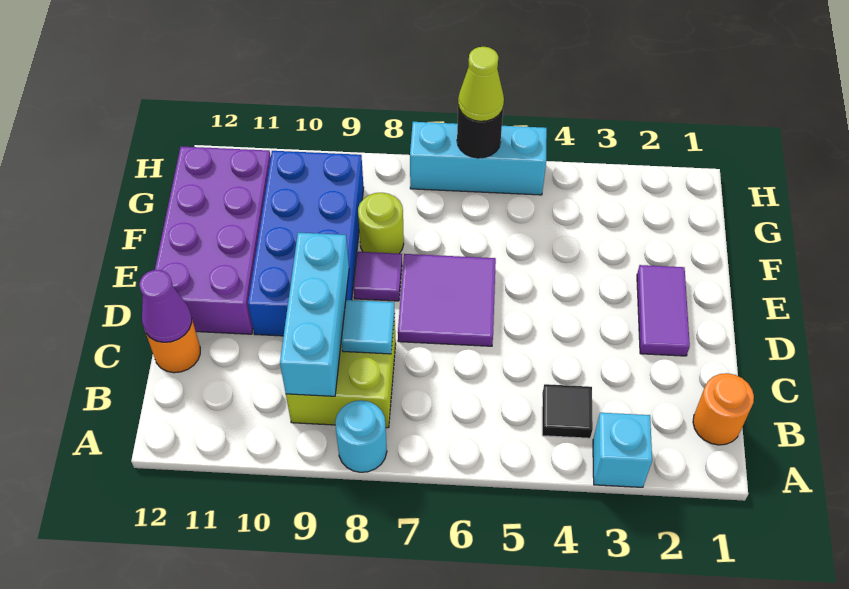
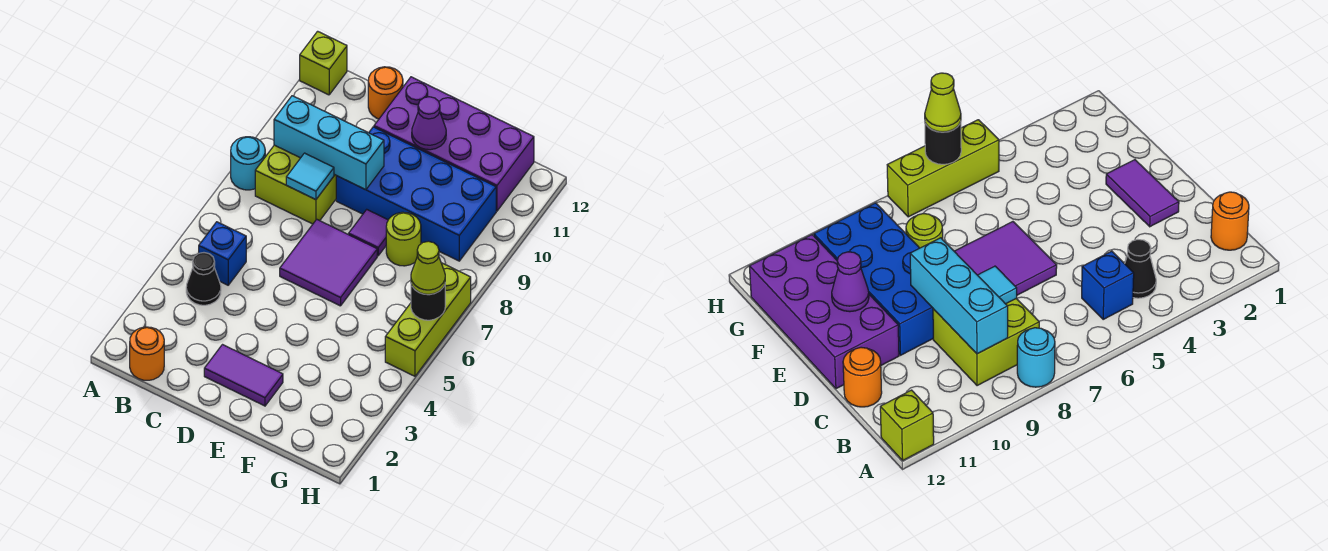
cyan 1x1 brick [593,412,652,487] -> none
none -> lime 1x1 brick [300,31,347,95]
black 1x1 tile [542,384,593,438] -> black 1x1 cone [186,253,221,305]
none -> blue 1x1 brick [199,222,246,285]
purple 1x1 cone [139,270,192,342] -> purple 1x1 cone moved to [412,97,446,150]
cyan 1x3 brick [410,122,547,195] -> lime 1x3 brick [385,263,471,376]

